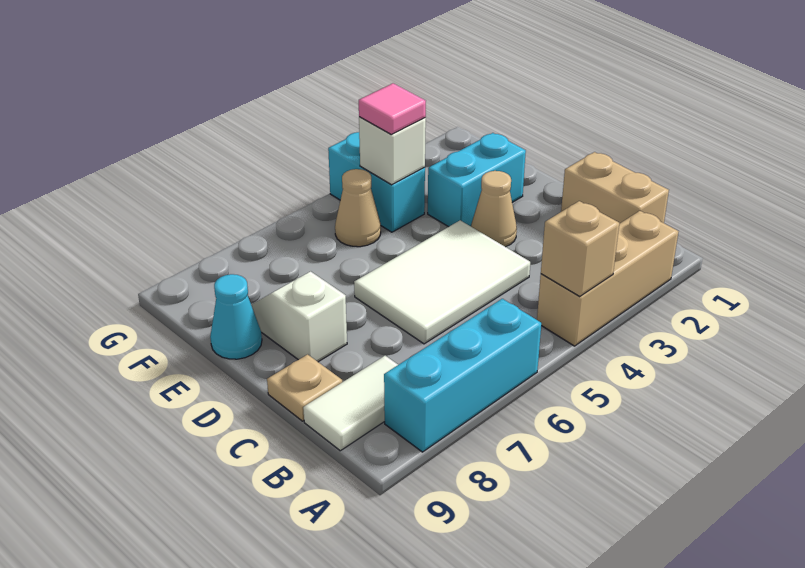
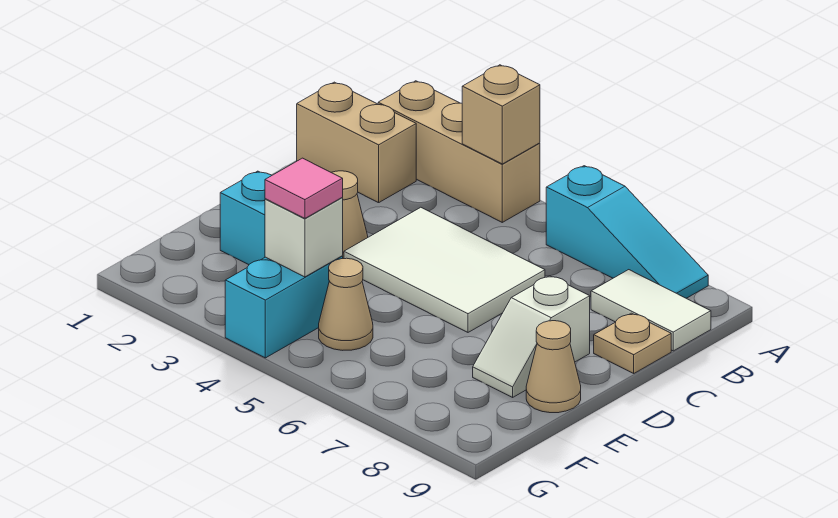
cyan 1x3 brick [384,299,541,452] -> cyan 1x3 slope [546,166,708,298]
tan 1x2 brick [561,152,669,224] -> tan 1x2 brick turned to [297,82,416,203]
cyan 1x1 cone [210,274,262,359] -> tan 1x1 cone [526,321,581,413]

